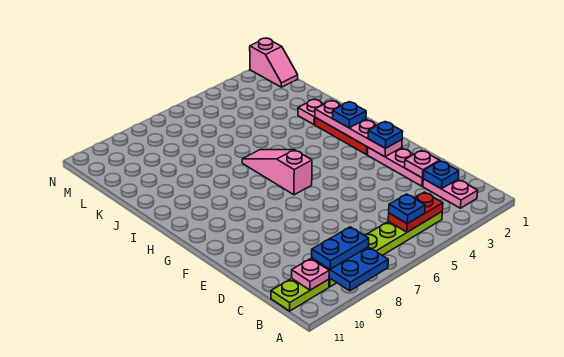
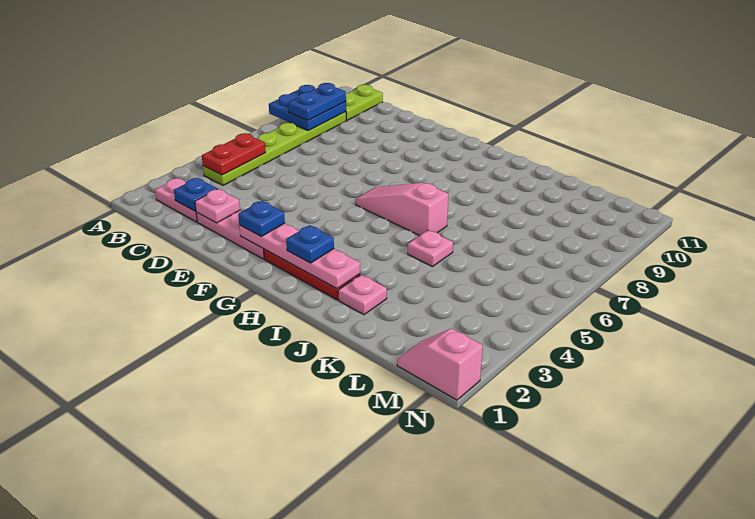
blue 1x1 plate [389,194,425,224] -> none
pink 1x1 plate [292,259,329,290] -> pink 1x1 plate moved to [408,230,453,267]
pink 1x3 slope [242,150,312,195] -> pink 1x3 slope turned to [355,183,448,236]

